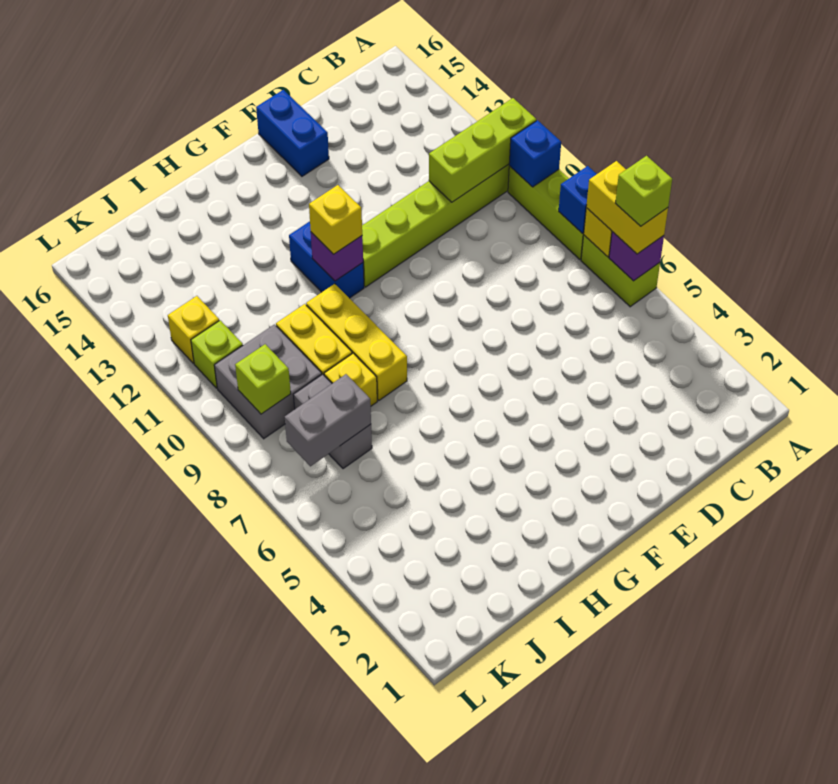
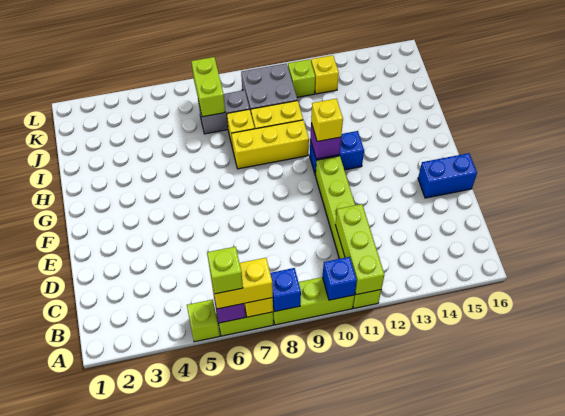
grey 1x2 brick [285,374,371,466] -> lime 1x2 brick [191,57,225,117]
lime 1x1 brick [235,344,291,414] -> lime 1x1 brick moved to [187,300,220,342]

